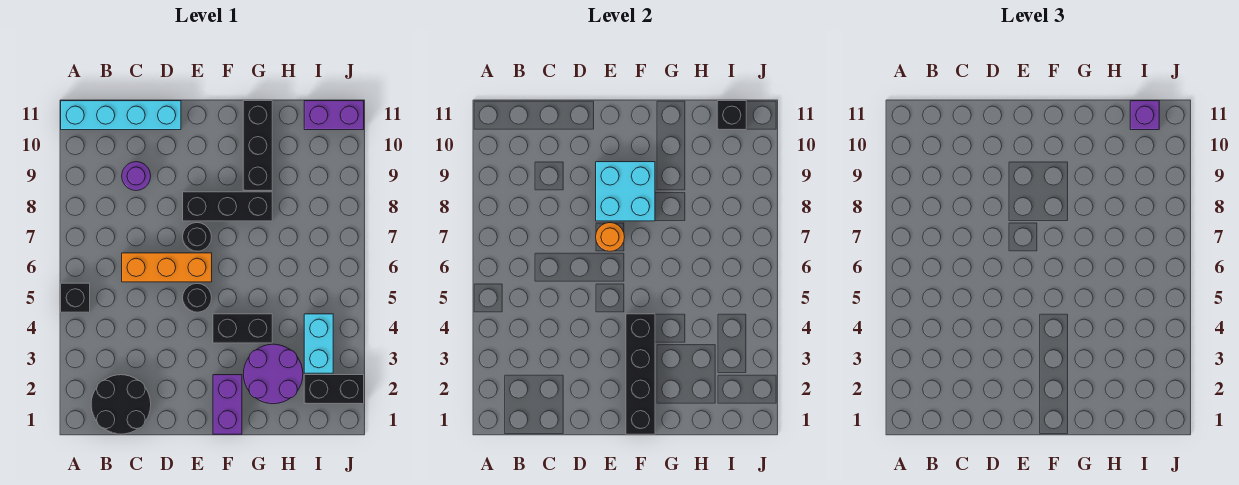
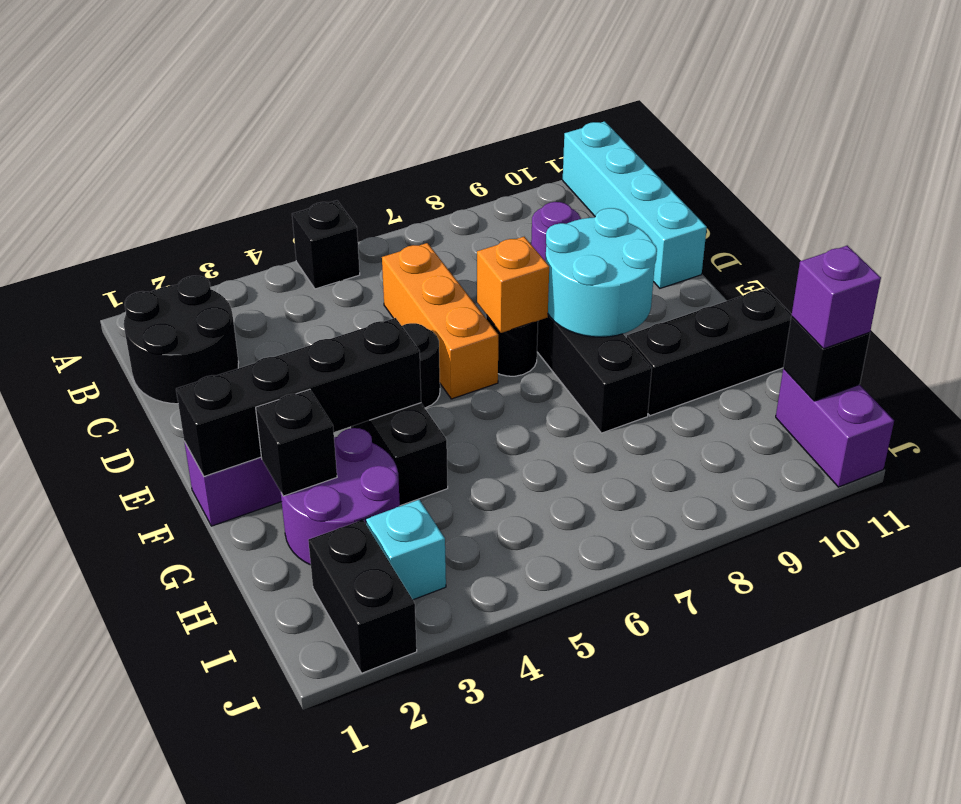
orange 1x1 round brick [596,223,624,251] -> orange 1x1 brick [477,237,549,333]
cyan 2x2 brick [596,162,655,221] -> cyan 2x2 round brick [546,208,657,337]
none -> black 1x1 brick [256,389,337,496]
cyan 1x2 brick [304,314,333,373] -> cyan 1x1 brick [366,500,446,600]

